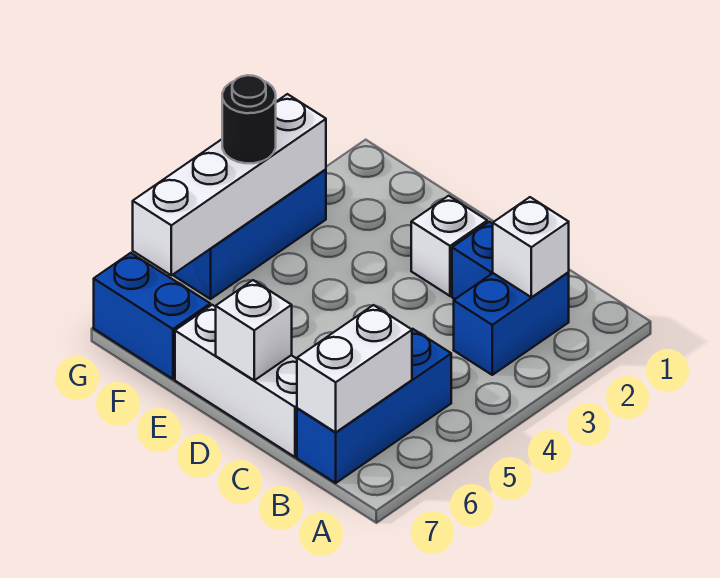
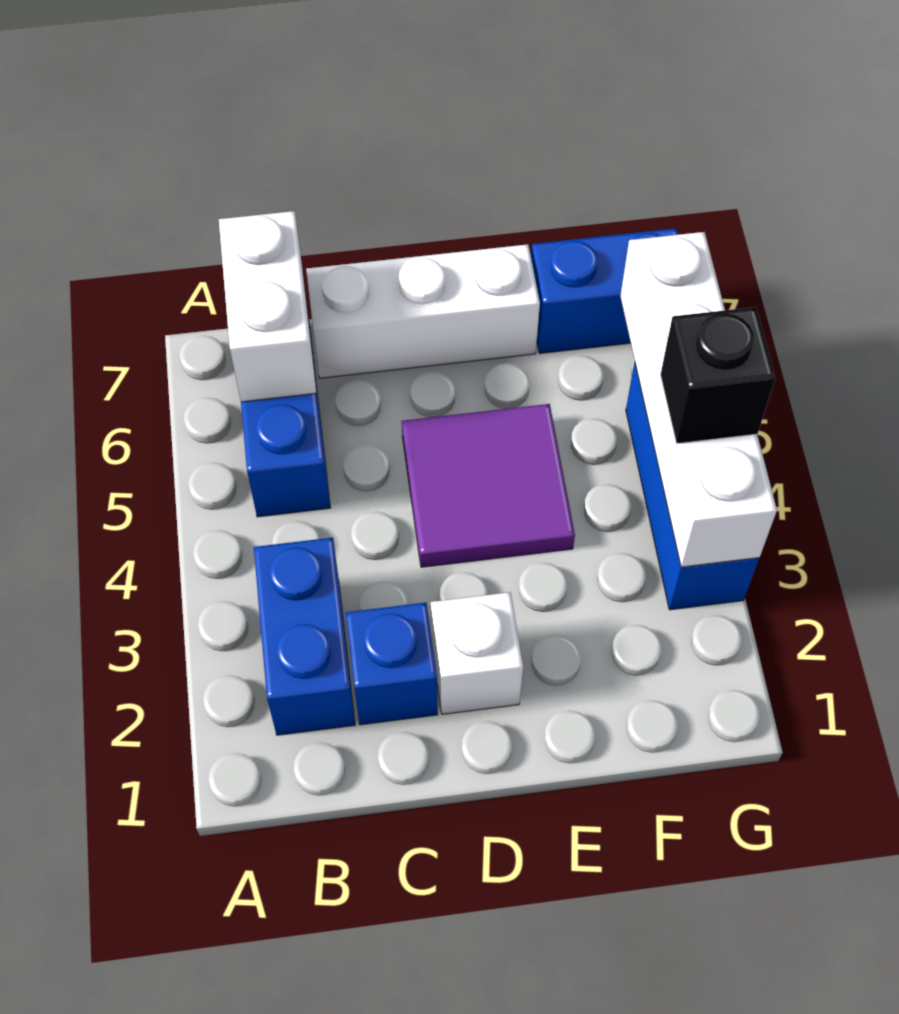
white 1x1 brick [493,197,569,297] -> none
none -> purple 2x2 tile [402,404,575,567]
white 1x1 brick [216,280,292,380] -> none
black 1x1 round brick [222,75,276,163] -> black 1x1 brick [661,307,775,444]

